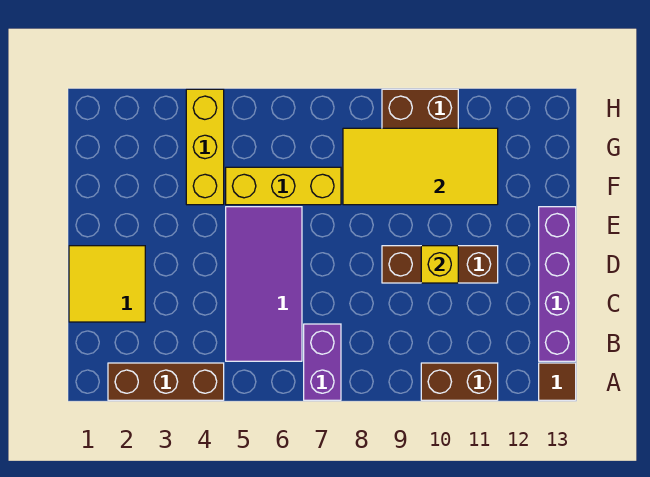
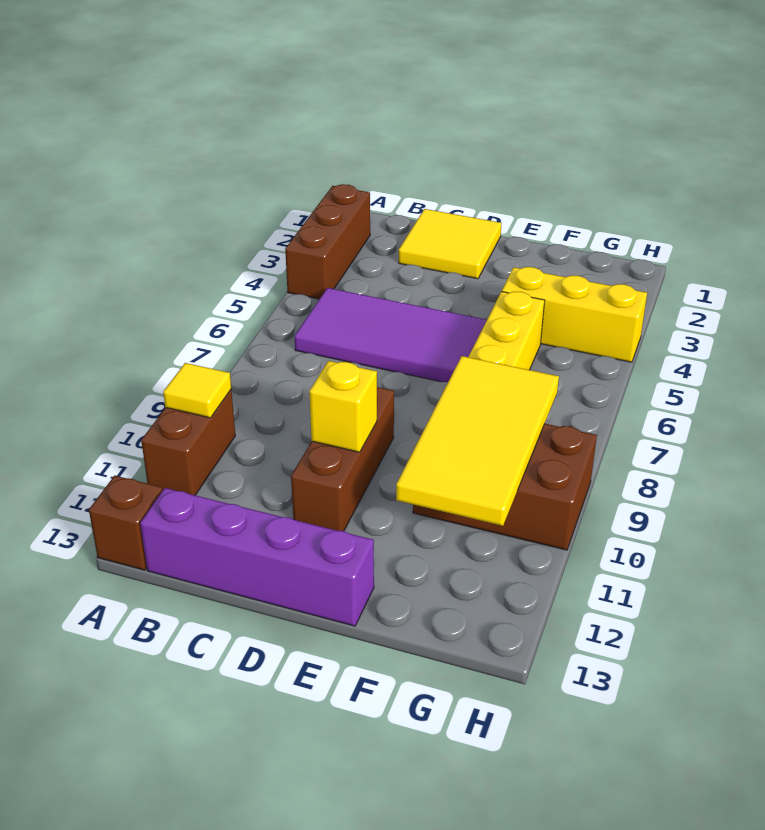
purple 1x2 brick [304,324,341,400] -> none
none -> yellow 1x1 tile [163,363,231,418]
brown 1x1 tile [539,363,576,400] -> brown 1x1 brick [89,475,163,570]

